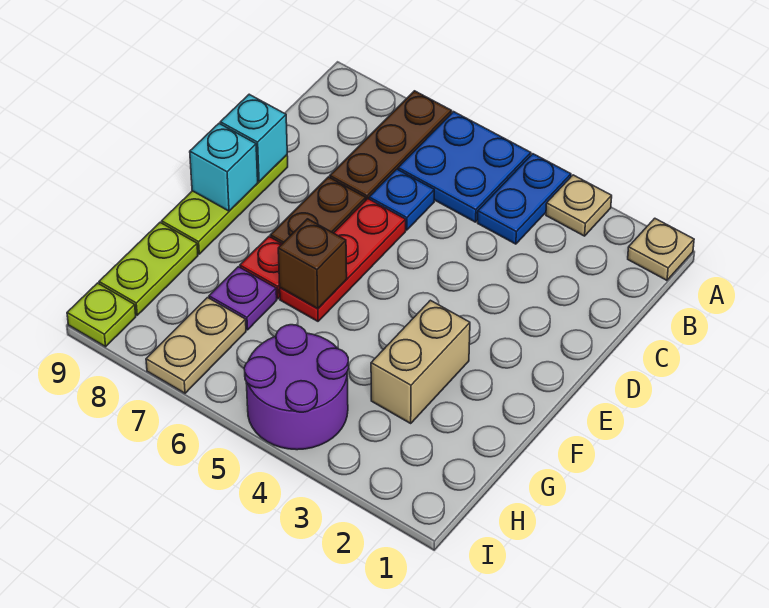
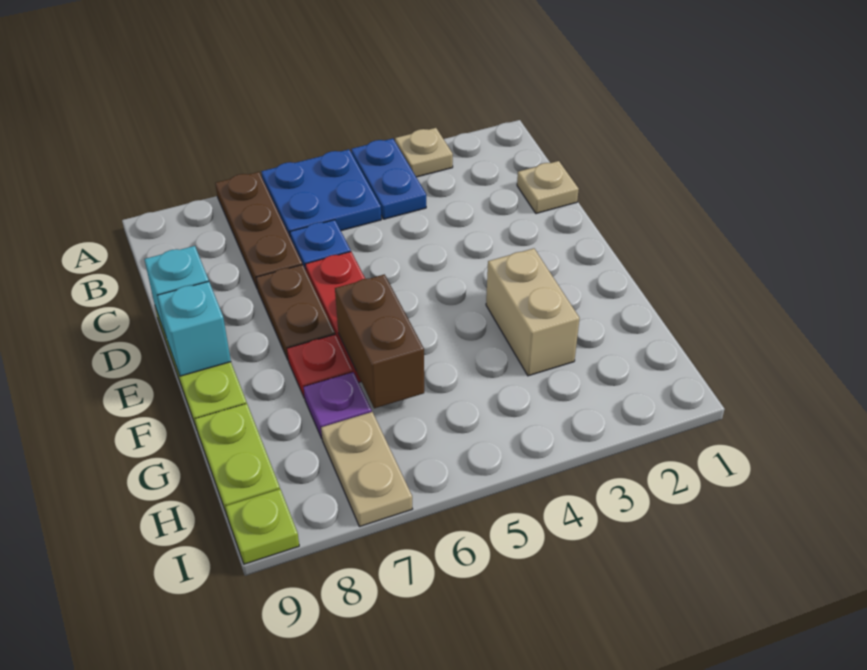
tan 1x1 plate [628,218,694,280] -> tan 1x1 plate moved to [517,161,579,214]
brown 1x1 brick [278,219,347,309] -> brown 1x2 brick [335,274,424,408]
purple 2x2 round brick [244,325,349,450] -> none

